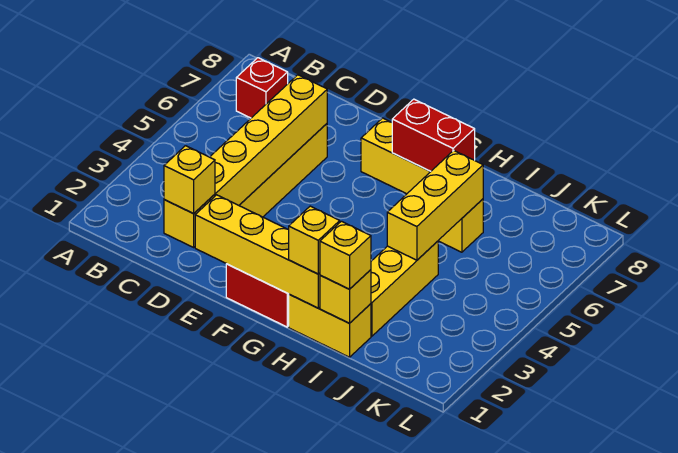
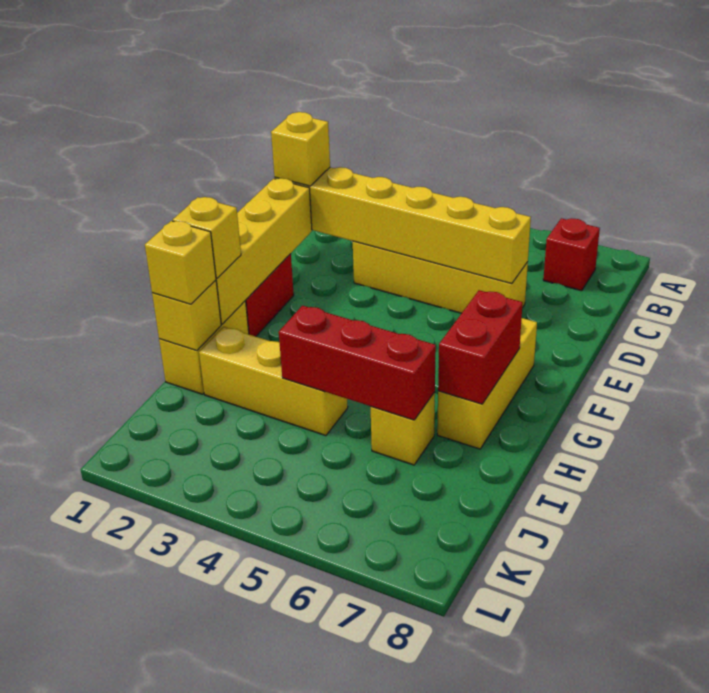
yellow 1x3 brick [387,150,483,260] -> red 1x3 brick [279,306,436,420]

